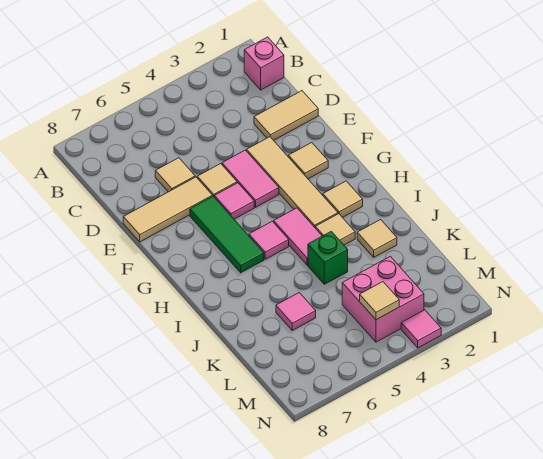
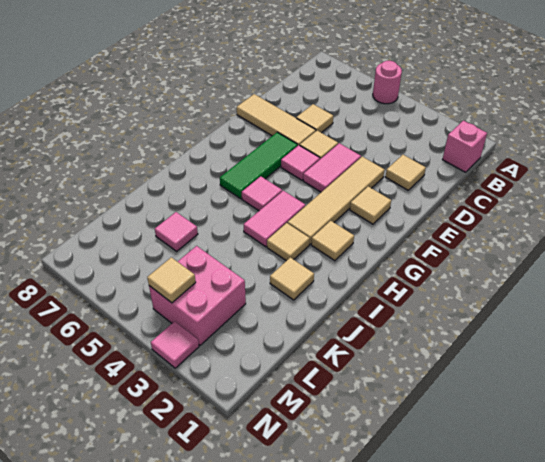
none -> pink 1x1 round brick [373,61,402,104]
tan 1x2 tile [254,91,318,140] -> tan 1x1 tile [386,155,426,190]
green 1x1 brick [308,231,348,284] -> none

